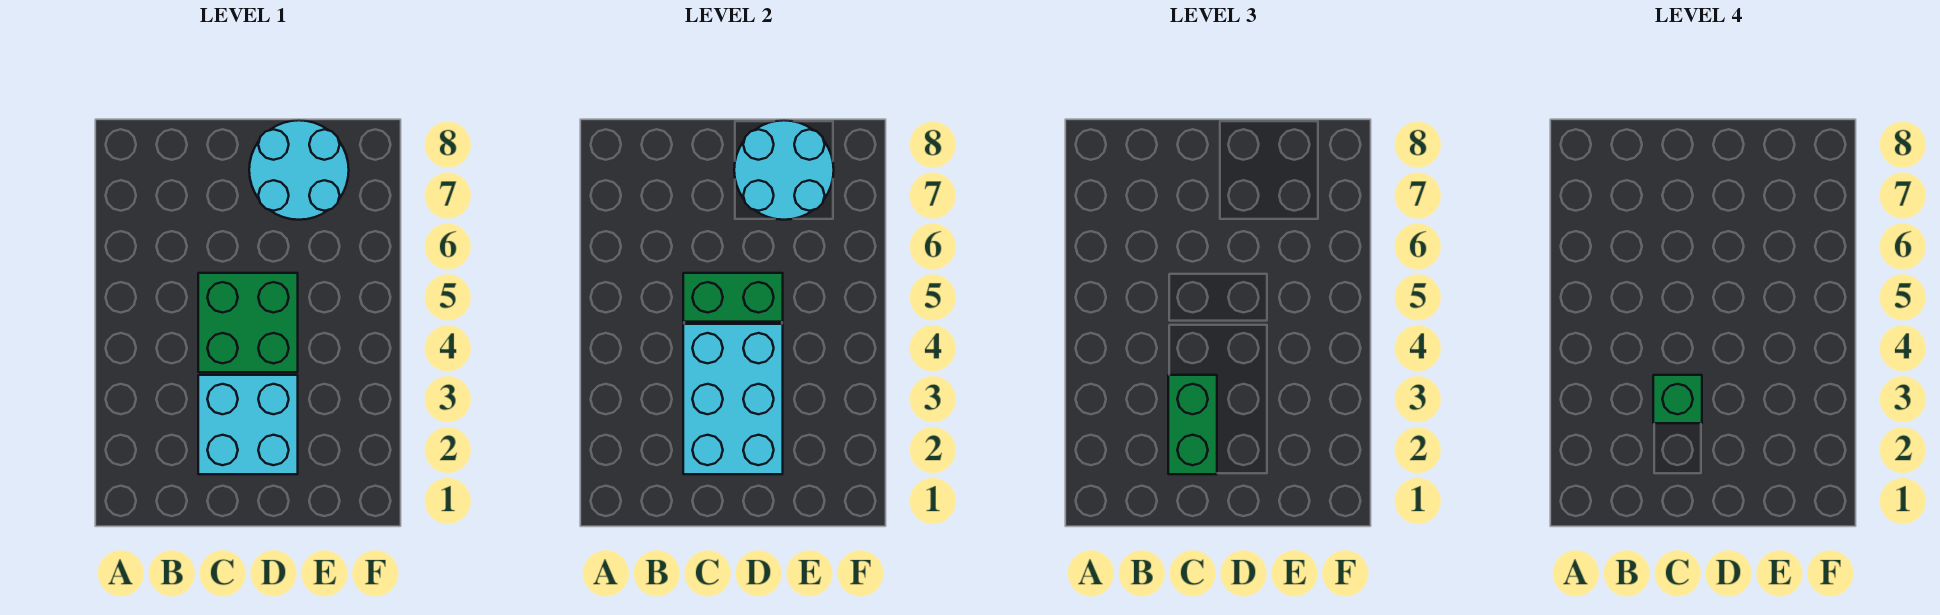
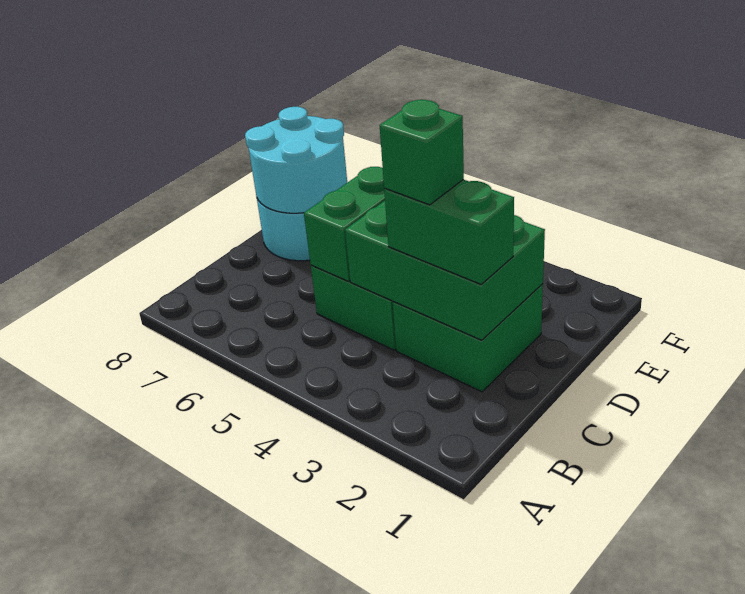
cyan 2x2 brick [198,375,298,474] -> green 2x2 brick [393,284,543,392]
cyan 2x3 brick [683,324,783,474] -> green 2x3 brick [345,201,545,340]

